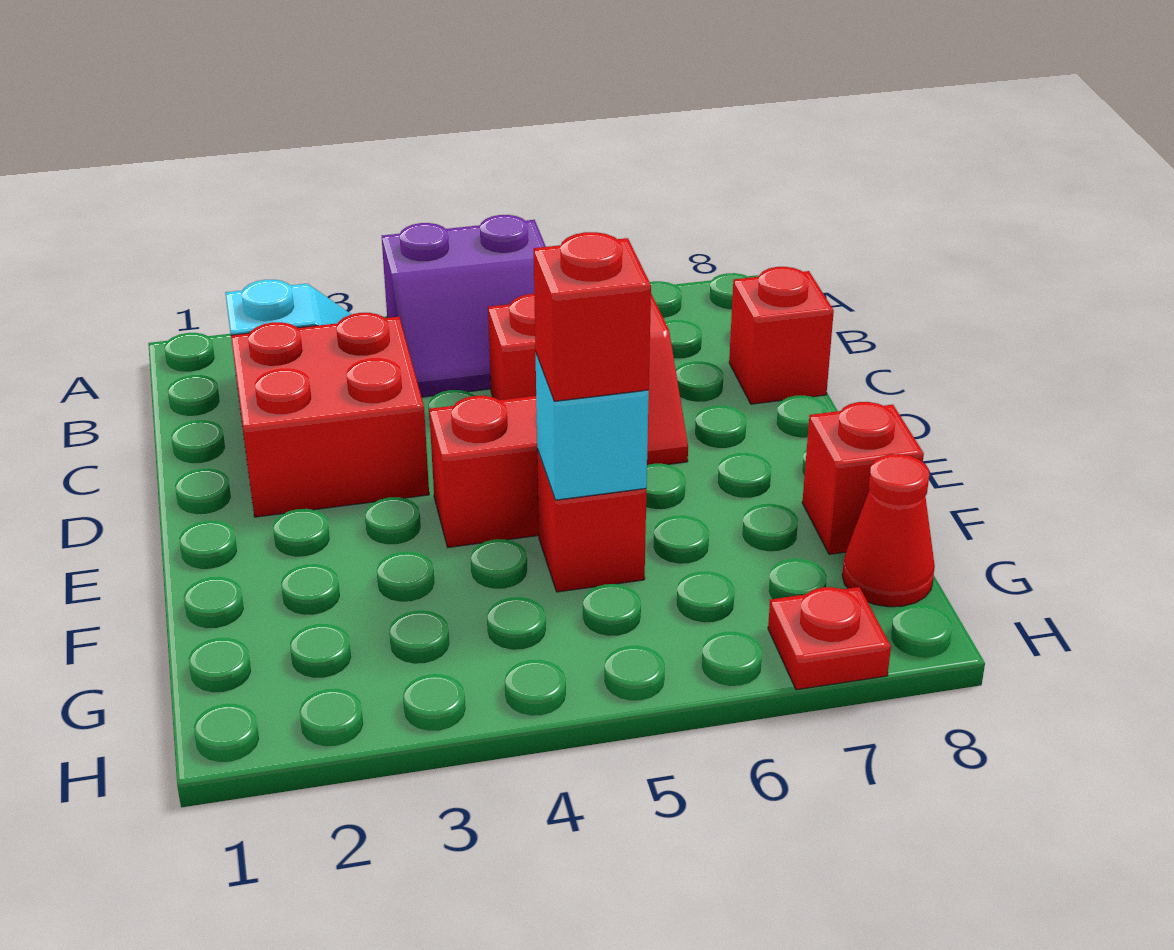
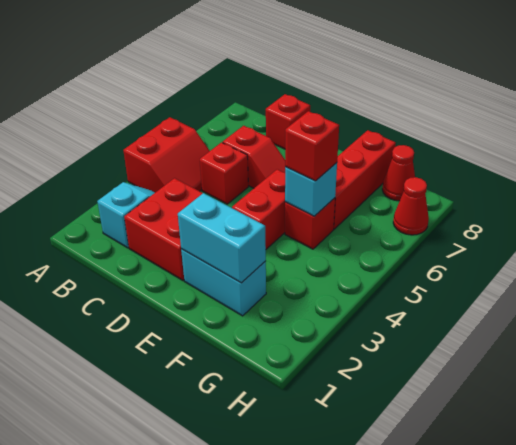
purple 2x2 slope [382,215,546,397] -> red 2x2 slope [123,117,210,192]
none -> cyan 1x2 brick [181,249,266,316]
none -> cyan 1x2 brick [178,193,266,283]
red 1x1 brick [802,402,924,554] -> red 1x3 brick [334,130,396,229]
red 1x1 plate [768,587,891,690] -> red 1x1 cone [393,177,429,235]

